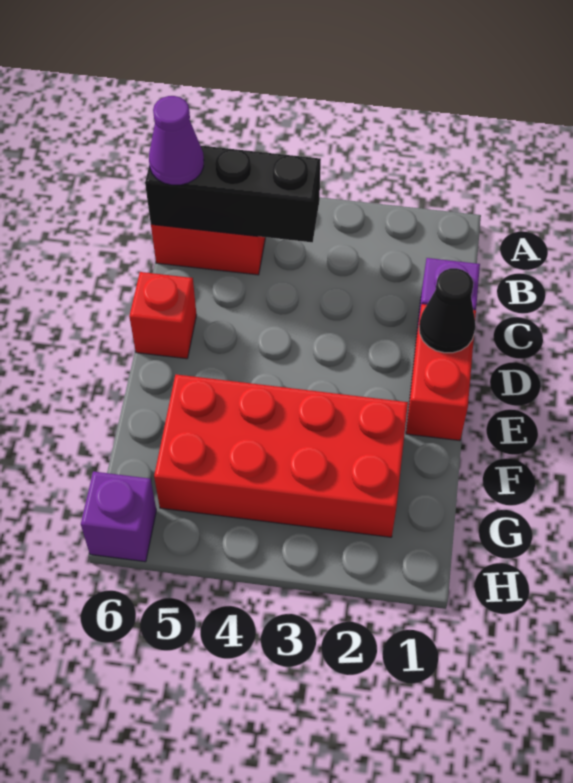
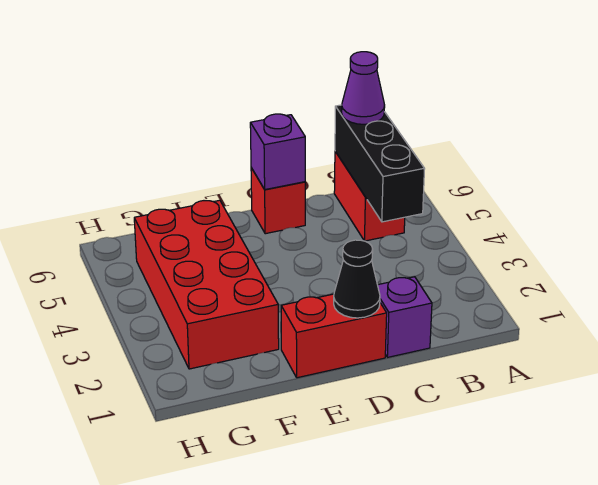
purple 1x1 brick [81,471,156,562] -> purple 1x1 brick moved to [250,114,305,189]

